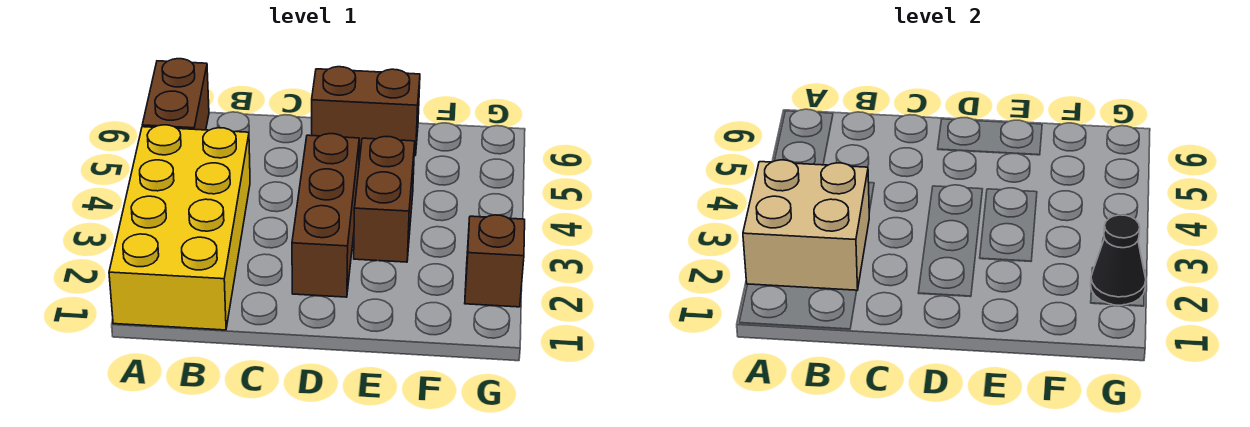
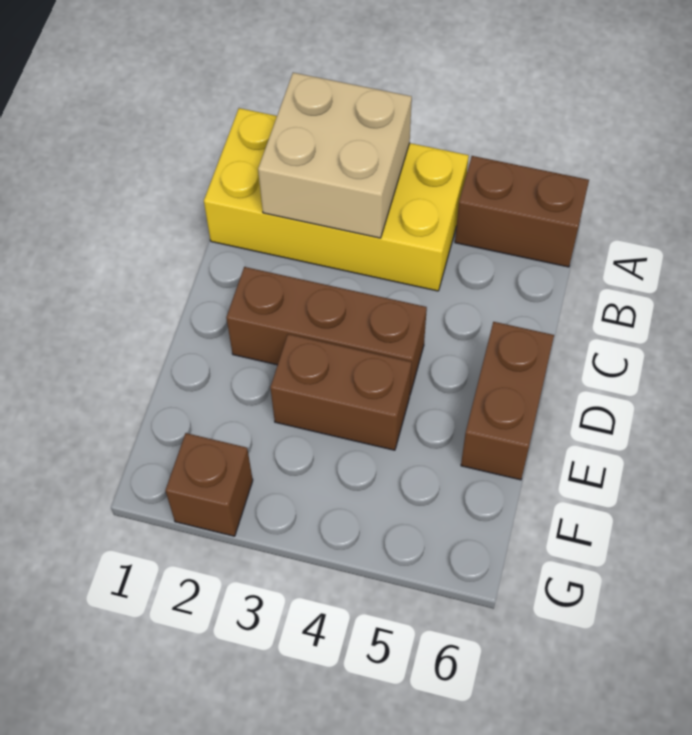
black 1x1 cone [1091,215,1146,305] -> none

